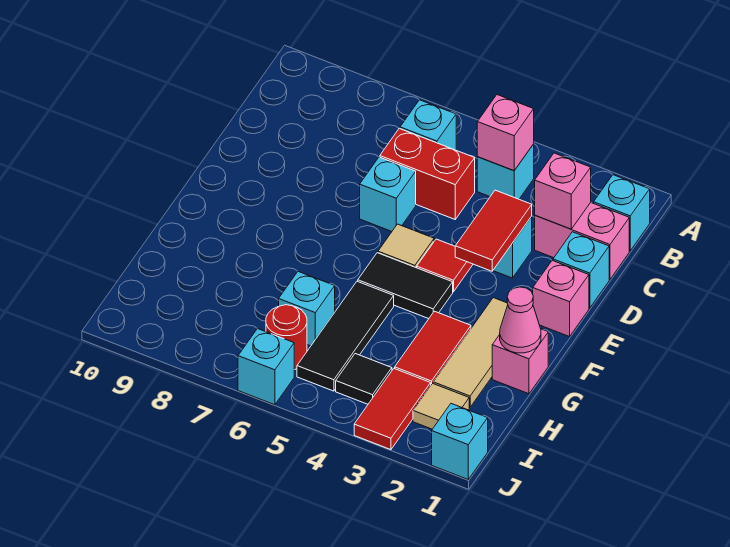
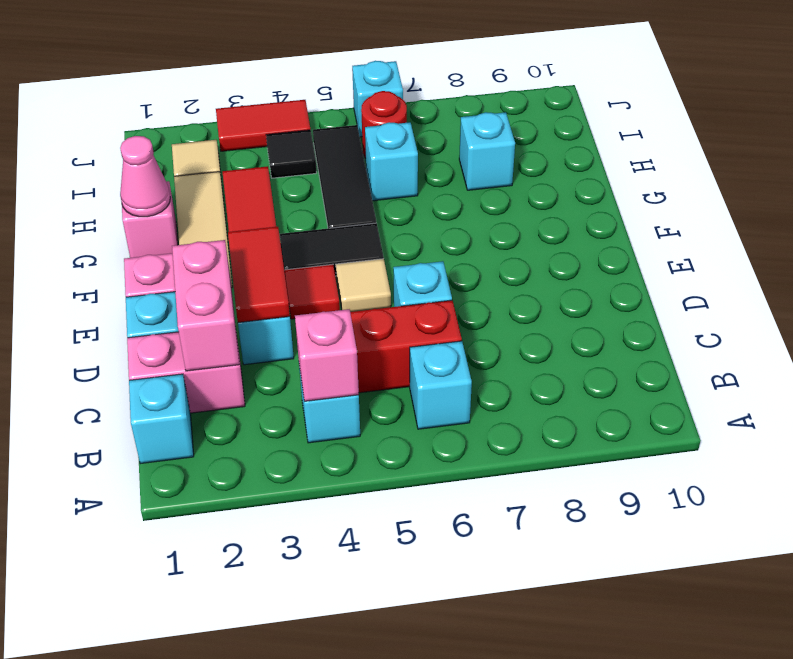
pink 1x1 brick [535,153,591,229] -> pink 1x2 brick [172,240,239,371]
red 1x2 tile [354,368,431,450] -> red 1x2 tile turned to [216,100,310,151]
cyan 1x1 brick [432,404,488,479] -> cyan 1x1 brick moved to [459,112,515,190]

